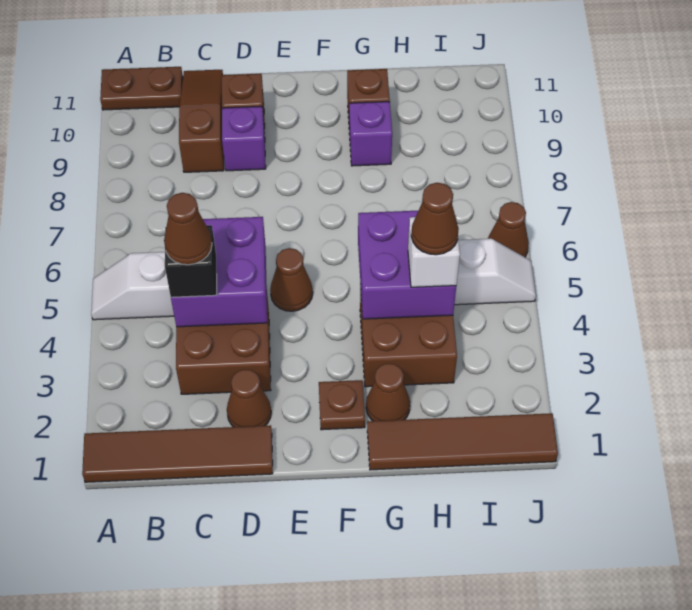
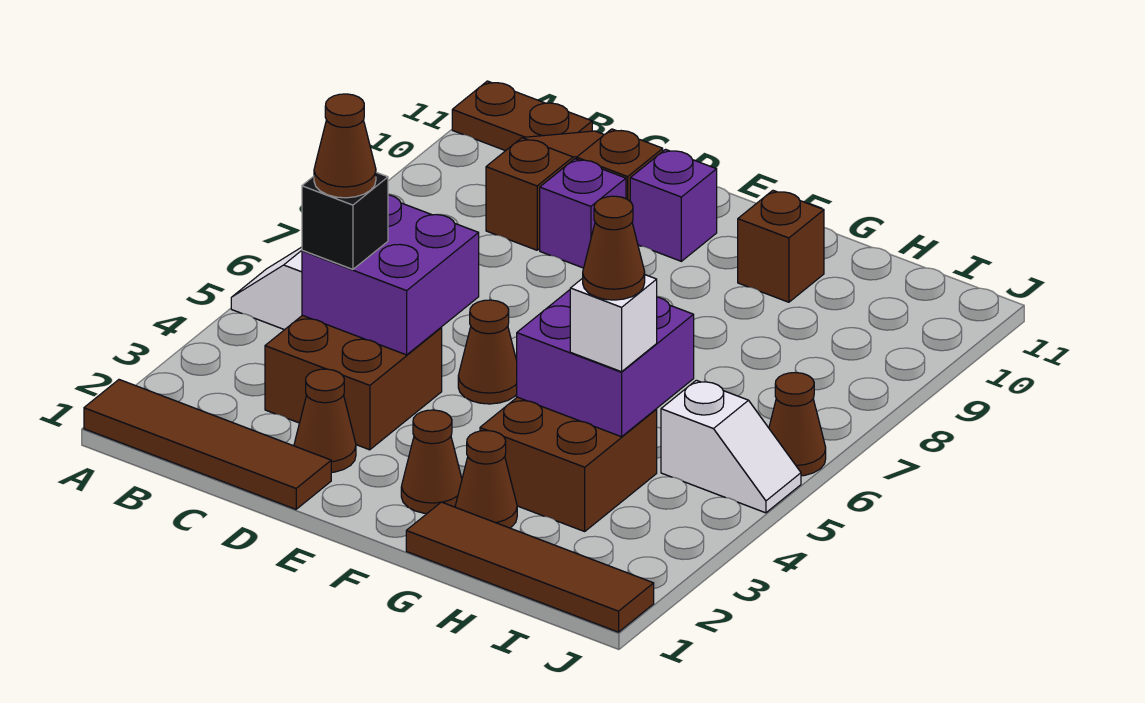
brown 1x1 plate [319,380,365,430] -> brown 1x1 cone [401,410,462,513]
purple 1x1 brick [349,102,392,166] -> purple 1x1 brick moved to [630,149,717,261]

